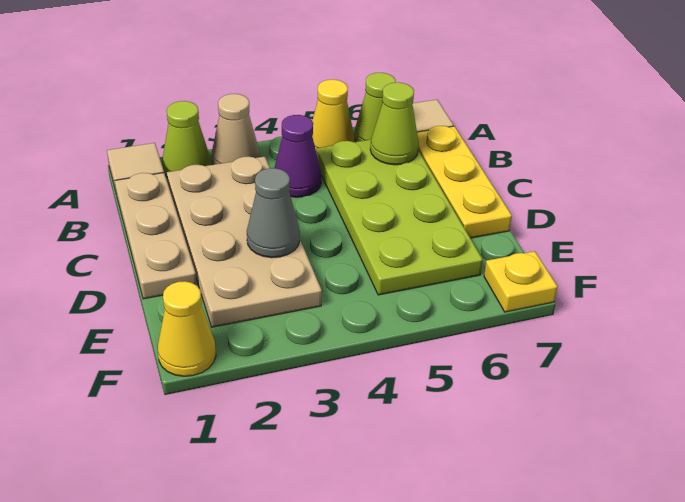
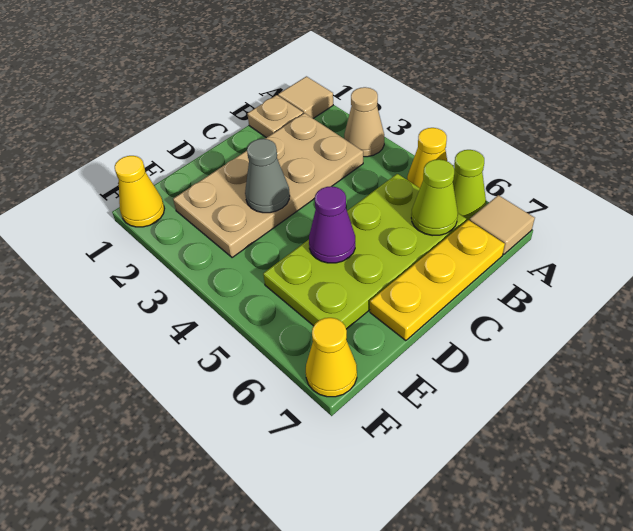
lime 1x1 cone [162,101,211,177] -> none
tan 1x3 plate [115,173,196,299] -> tan 1x1 plate [247,95,303,138]
purple 1x1 cone [274,115,321,197] -> purple 1x1 cone moved to [309,186,355,263]
yellow 1x1 plate [484,251,557,312] -> yellow 1x1 cone [306,318,357,397]

